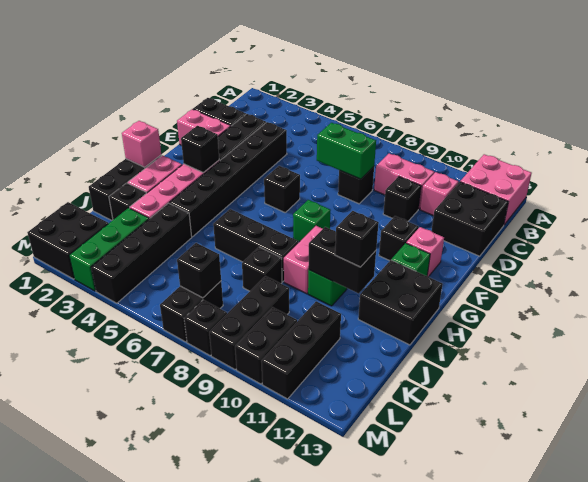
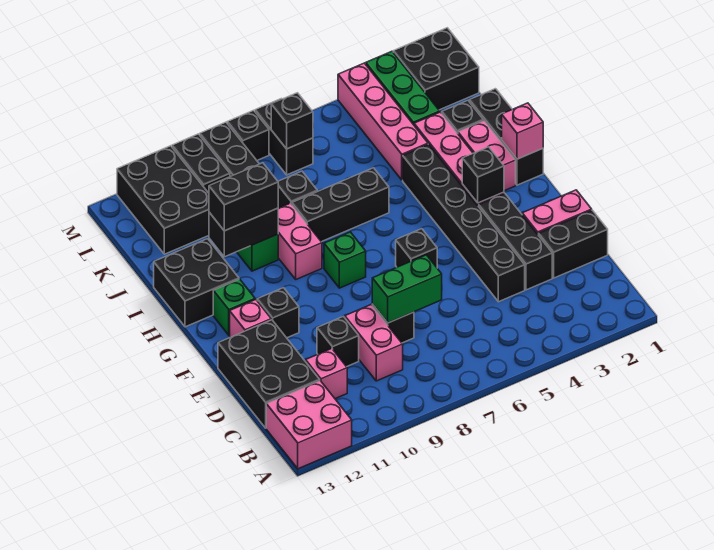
pink 1x2 brick [374,153,434,209] -> pink 1x2 brick turned to [345,305,403,381]
black 2x2 brick [432,182,508,256] -> black 2x3 brick [218,320,320,428]
black 1x1 brick [335,211,379,267] -> black 1x2 brick [209,163,278,231]
black 1x4 brick [91,203,192,303] -> pink 1x4 brick [338,63,428,180]
black 1x3 brick [261,301,341,399] -> black 2x3 brick [117,146,209,254]

